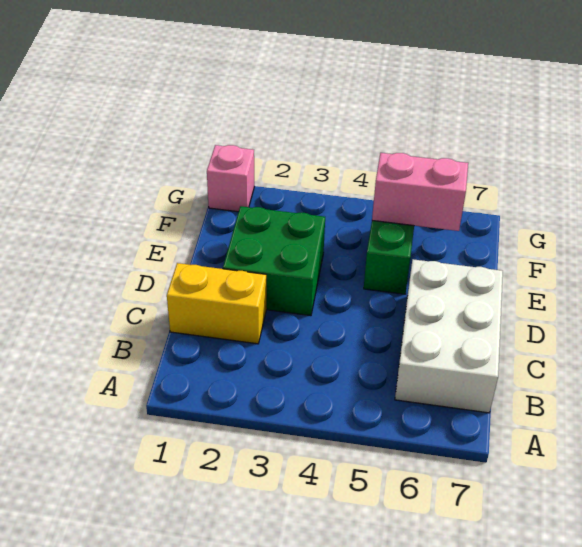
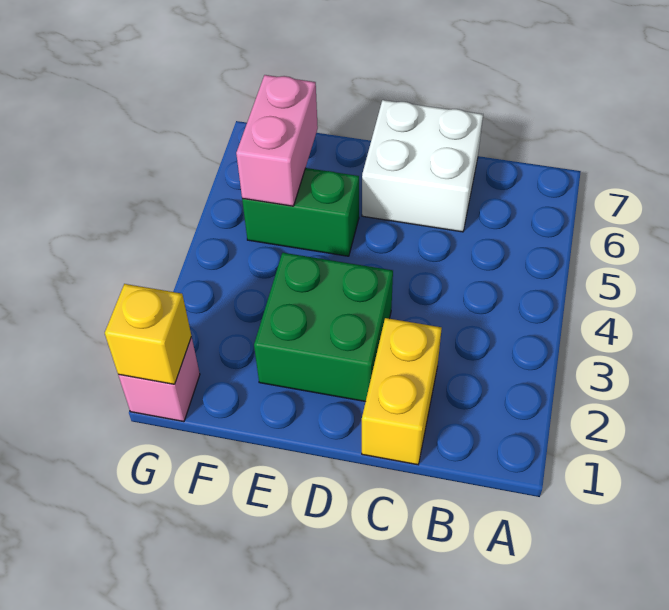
white 2x3 brick [395,259,503,413] -> white 2x2 brick [362,100,483,232]
none -> yellow 1x1 brick [105,284,191,384]

